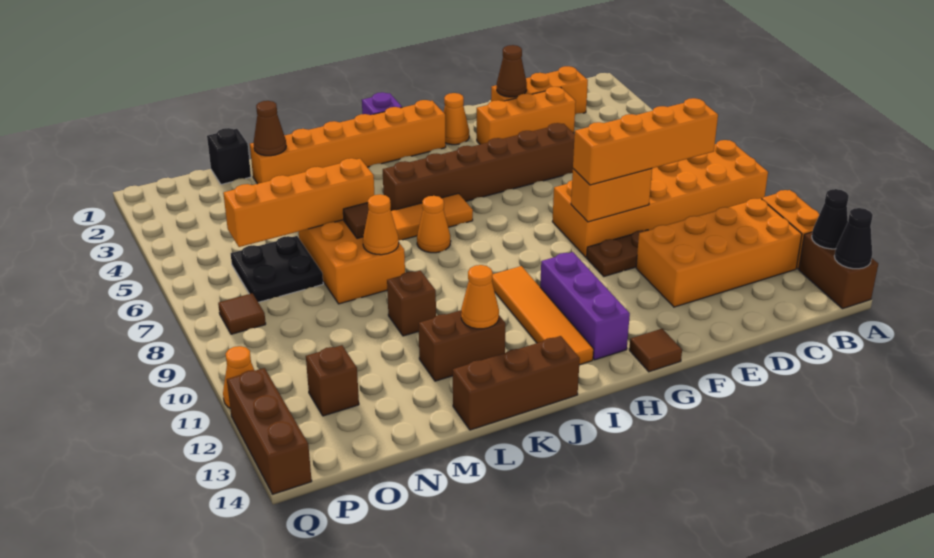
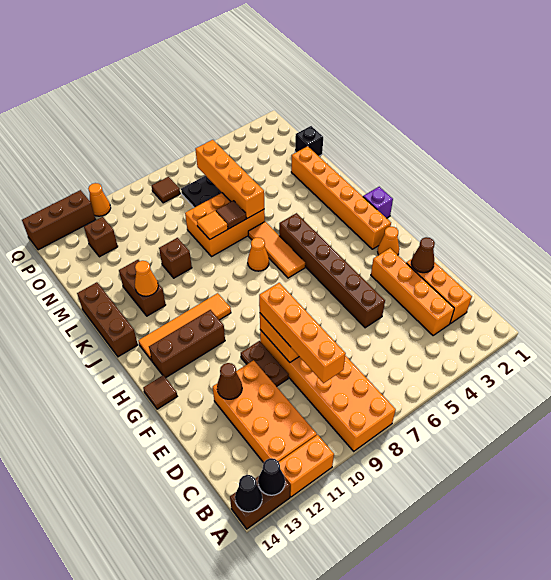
orange 1x3 brick [477,87,576,144] -> orange 1x4 brick [371,248,454,336]
purple 1x3 brick [540,252,630,360] -> brown 1x3 brick [149,310,225,377]
orange 1x1 cone [363,194,399,255] -> orange 1x1 tile [197,211,228,239]
brown 1x1 cone [253,101,286,156] -> brown 1x1 cone moved to [217,363,242,399]

